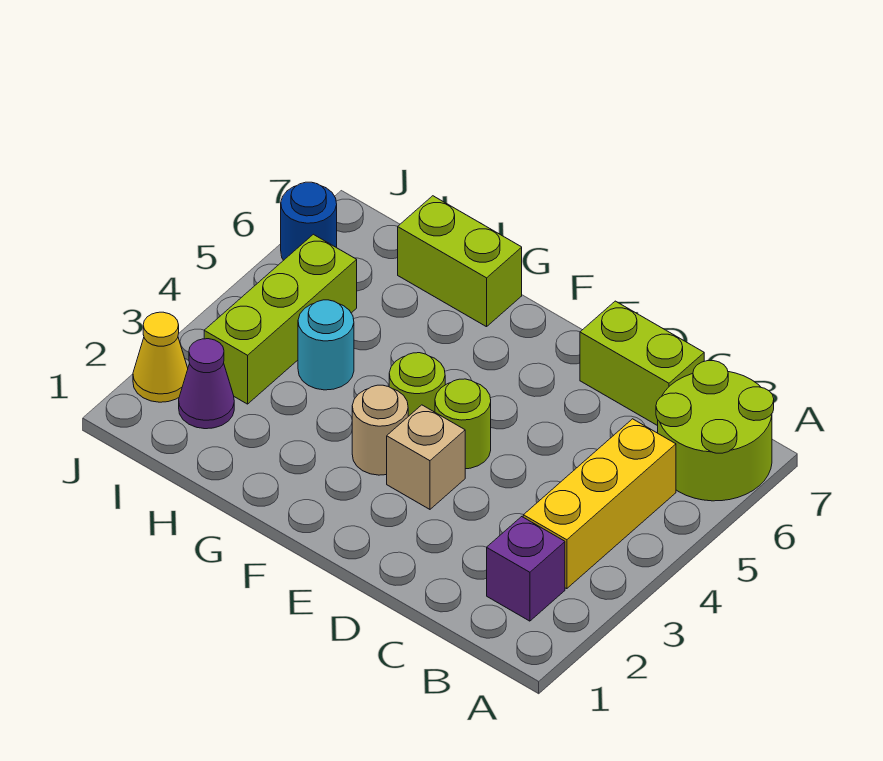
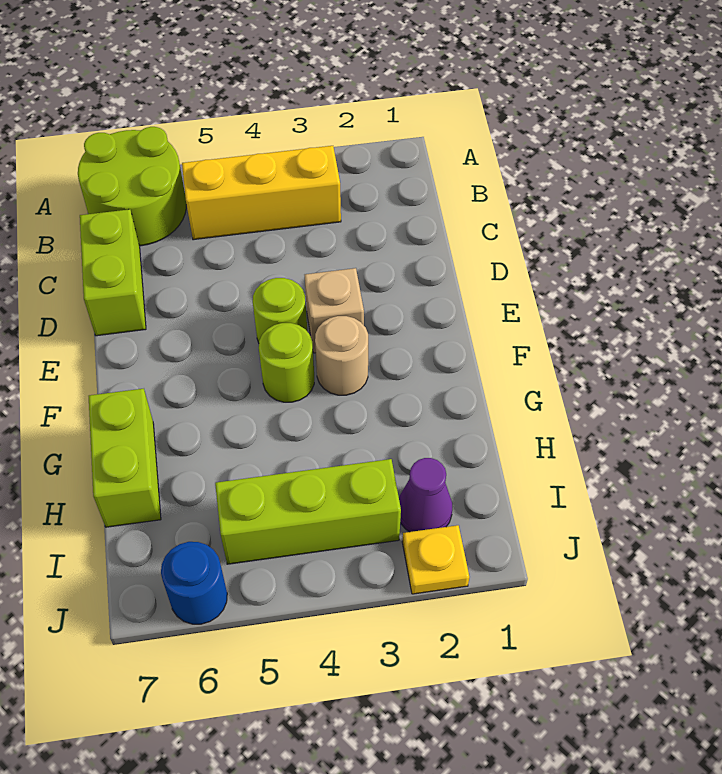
purple 1x1 brick [487,517,565,621] -> none
cyan 1x1 round brick [298,300,354,390] -> none
yellow 1x1 cone [133,312,188,402] -> yellow 1x1 plate [402,525,469,594]

